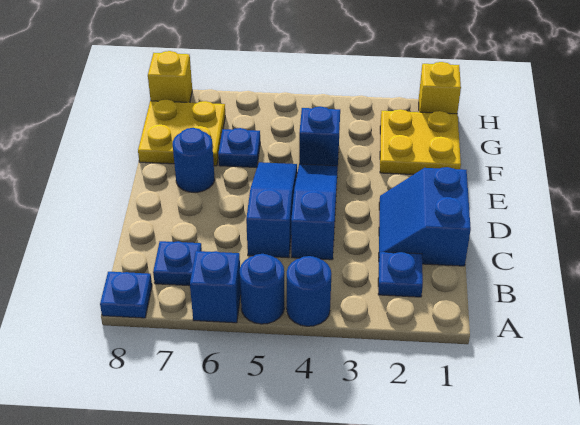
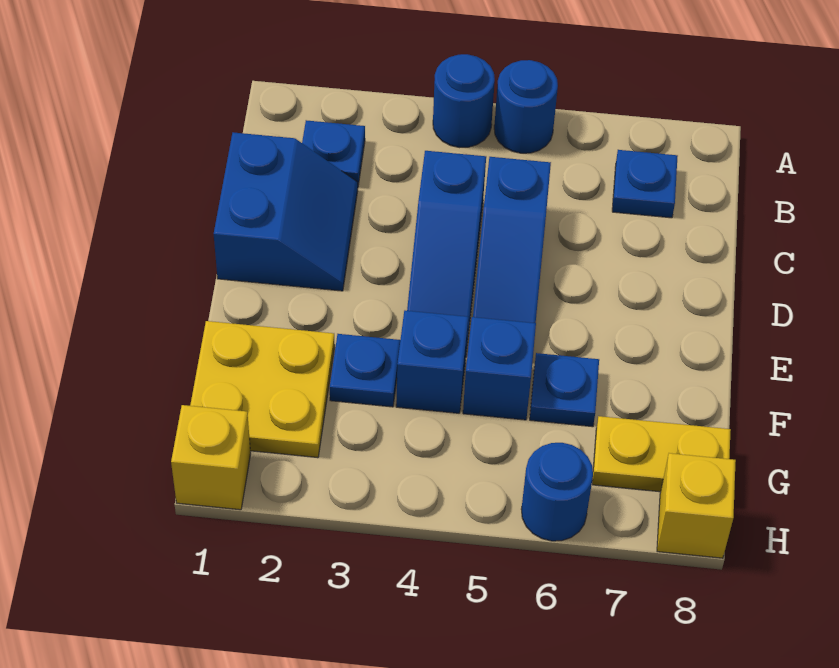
blue 1x1 brick [190,251,241,323] -> blue 1x1 brick moved to [463,317,536,420]
blue 1x1 plate [100,272,152,318] -> blue 1x1 plate moved to [330,334,400,407]
blue 1x1 round brick [173,128,215,192] -> blue 1x1 round brick moved to [521,443,593,541]
yellow 2x2 plate [138,100,225,166] -> yellow 1x2 plate [592,416,731,492]

